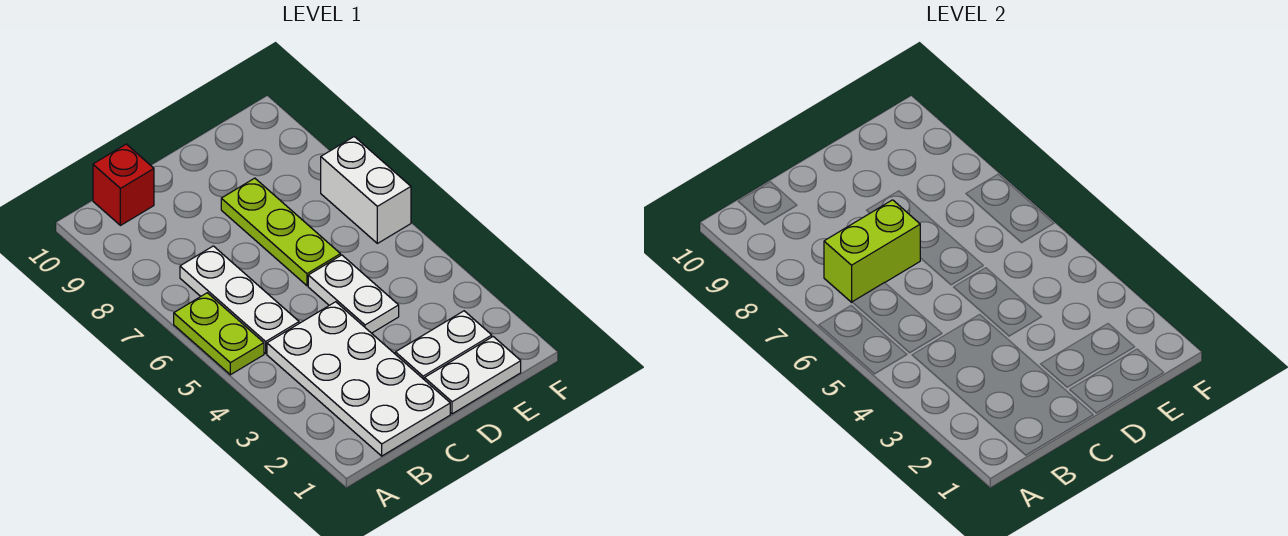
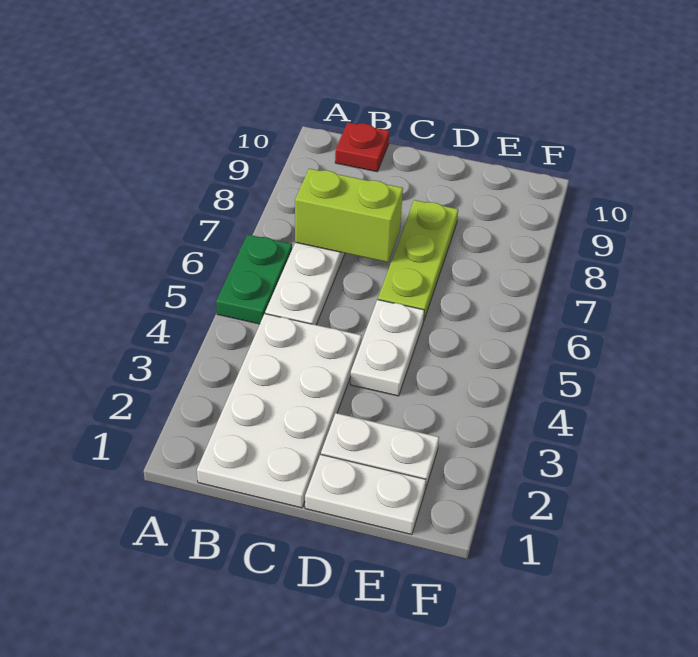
lime 1x2 plate [174,293,264,375] -> green 1x2 plate [216,234,292,324]
red 1x1 brick [93,144,154,225] -> red 1x1 plate [335,122,389,172]
white 1x2 brick [321,137,411,243] -> none

